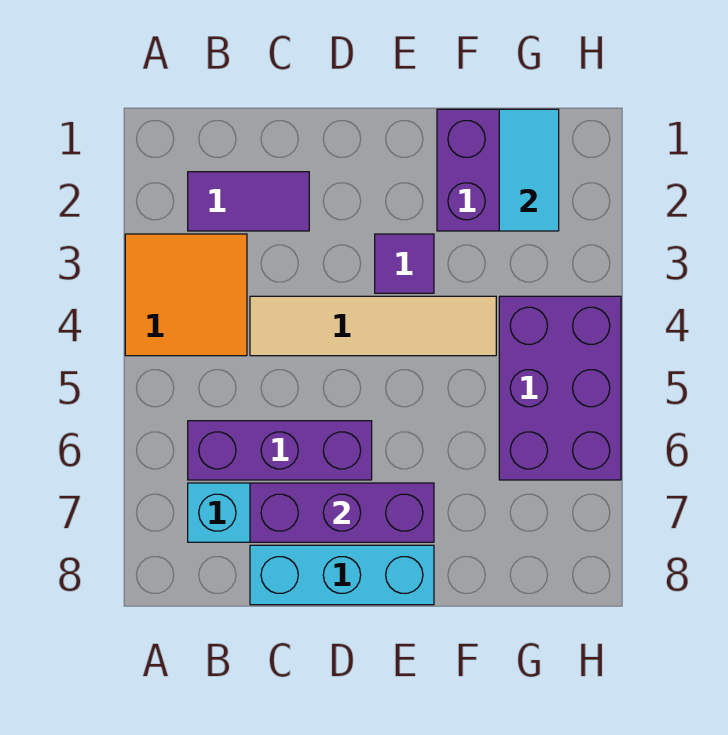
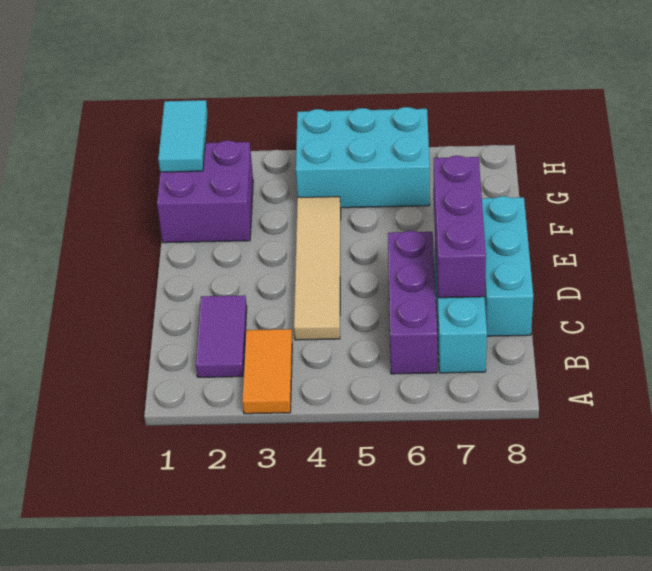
orange 2x2 tile [125,234,247,356] -> orange 1x2 tile [242,329,292,414]
purple 1x1 tile [375,234,434,293] -> none
cyan 1x2 tile [499,109,559,231] -> cyan 1x2 tile turned to [158,100,208,172]
purple 2x3 brick [499,296,621,480] -> cyan 2x3 brick [296,107,430,208]

